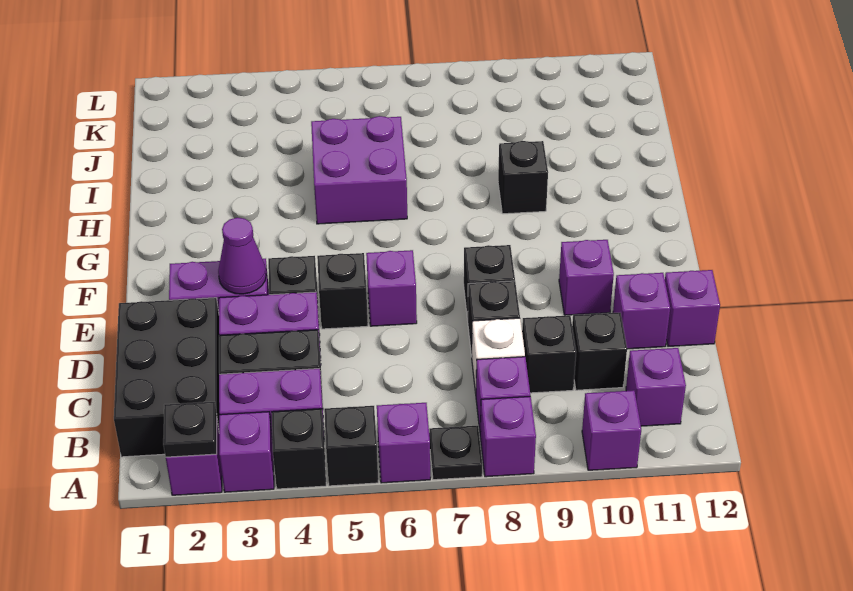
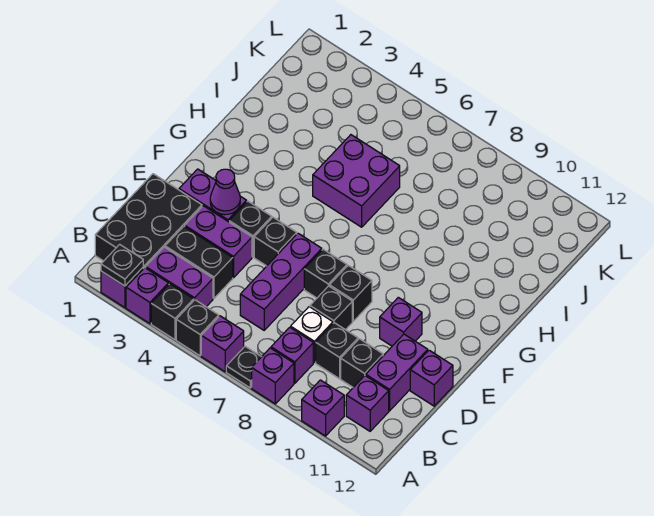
purple 1x1 brick [613,273,670,349] -> purple 1x2 brick [366,334,428,411]
purple 1x1 brick [366,250,417,326] -> purple 1x3 brick [240,233,322,330]
black 1x1 brick [498,141,548,214] -> black 1x1 brick moved to [304,249,347,298]

